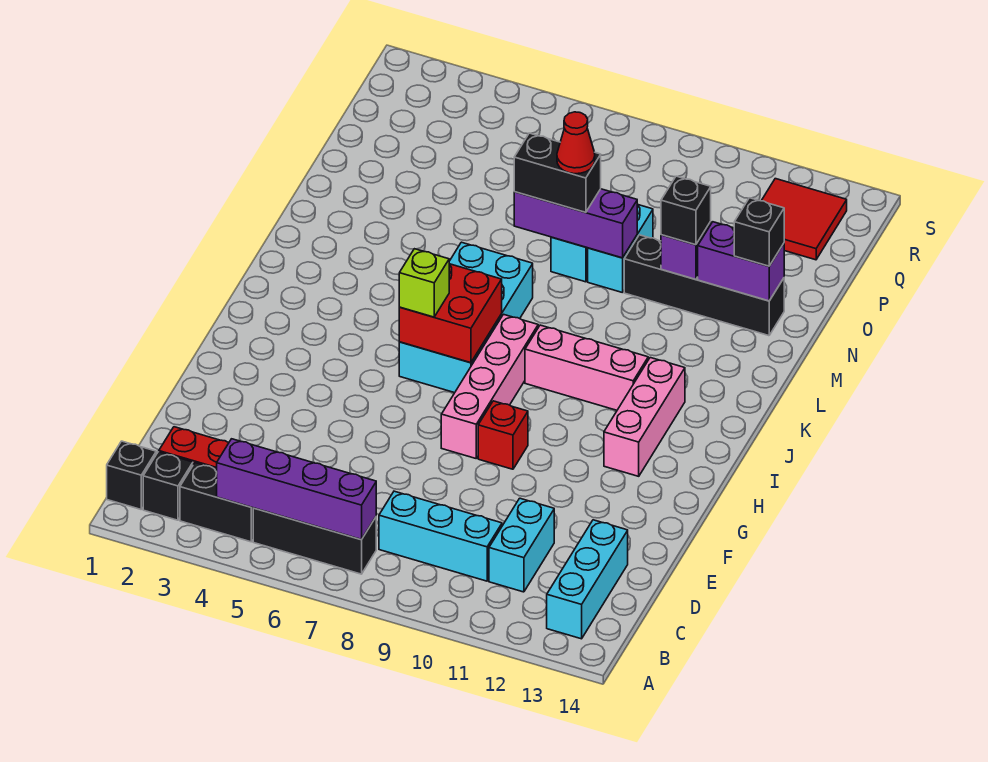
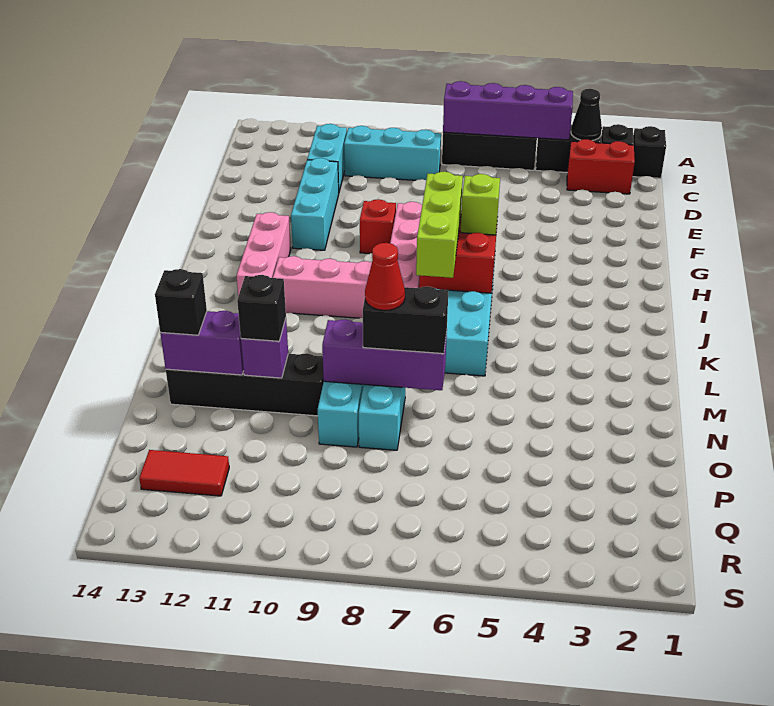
none -> black 1x1 cone [571,89,602,141]
cyan 1x3 brick [547,520,628,639] -> cyan 1x3 brick moved to [291,158,339,250]
none -> lime 1x3 brick [416,172,463,278]
red 2x2 tile [761,179,847,260] -> red 1x2 tile [139,450,229,496]

